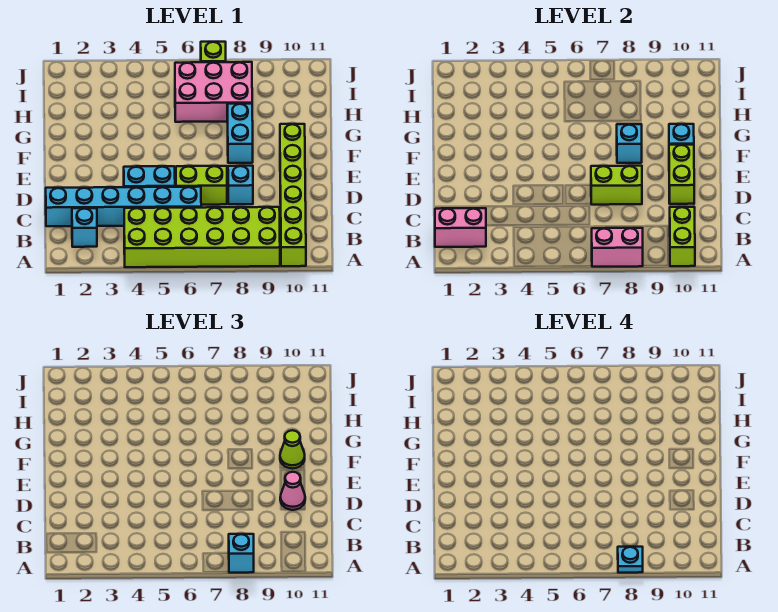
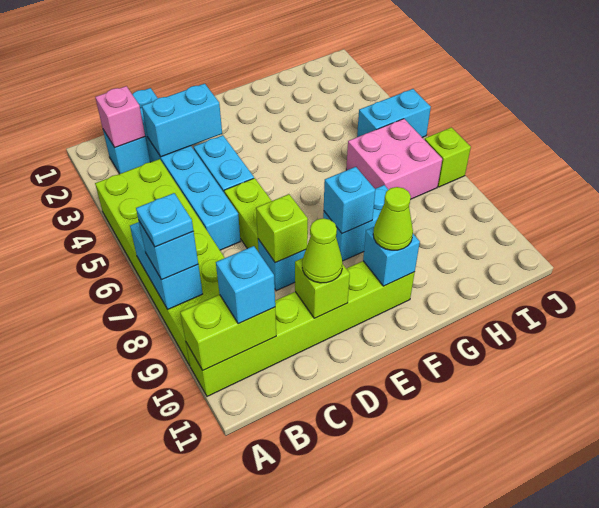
pink 1x2 brick [592,228,643,267] -> cyan 1x2 brick [130,222,203,309]
pink 1x2 brick [435,208,486,247] -> pink 1x1 brick [95,86,145,148]
none -> cyan 1x1 brick [216,246,275,324]
none -> cyan 1x2 brick [142,84,222,157]
lime 1x2 brick [591,166,642,205] -> lime 1x1 brick [256,194,308,263]
lime 1x2 brick [669,145,694,204] -> lime 1x1 brick [295,258,350,318]
pink 1x1 cone [280,472,305,510] -> lime 1x1 cone [302,218,343,283]
pink 2x3 brick [175,62,252,122] -> pink 2x2 brick [346,119,442,199]
none -> cyan 1x2 brick [357,89,431,137]

